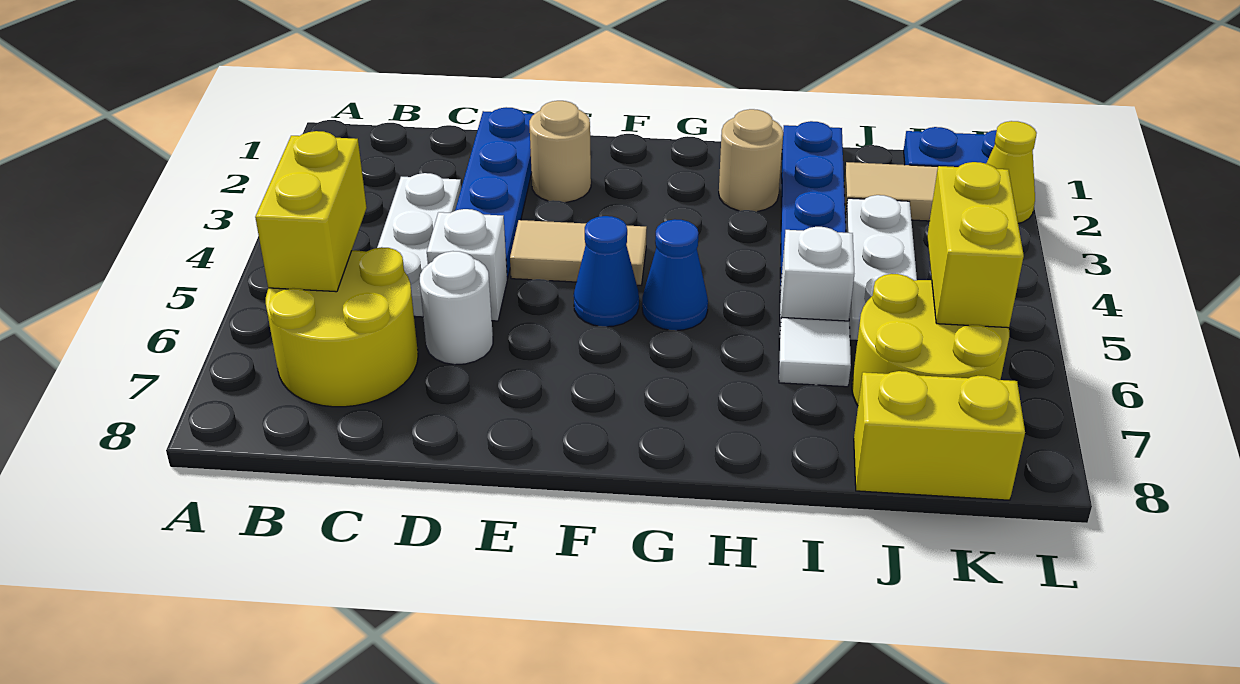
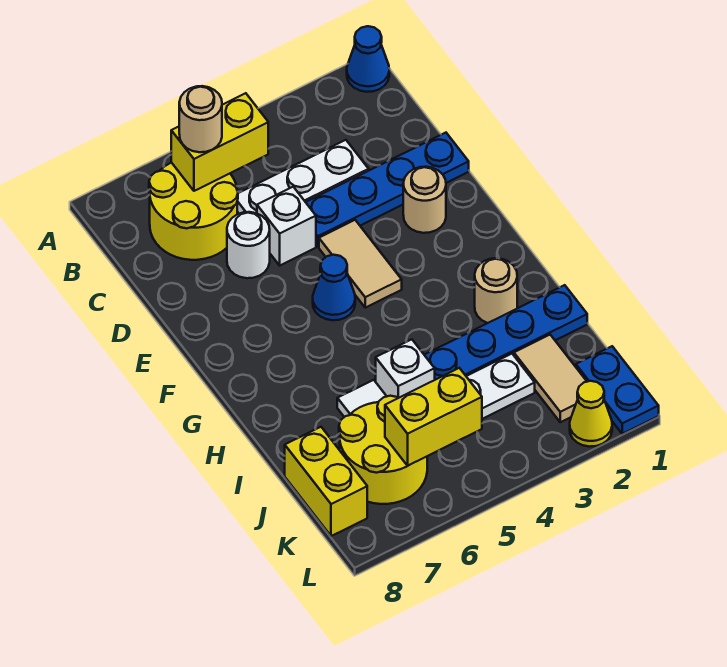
none -> tan 1x1 round brick [179,86,222,152]
blue 1x1 cone [642,219,708,330] -> blue 1x1 cone moved to [347,26,389,92]

